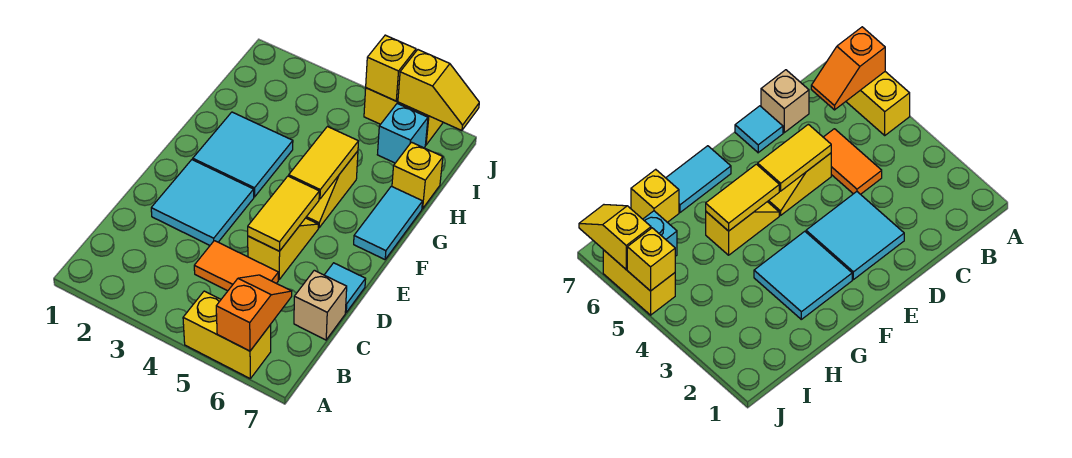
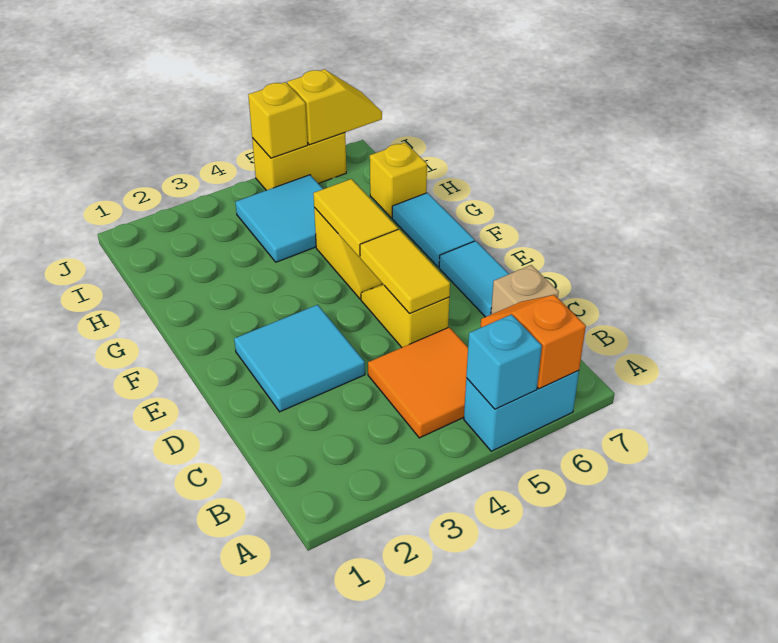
yellow 1x2 brick [183,291,271,378] -> cyan 1x2 brick [464,370,579,451]
orange 1x2 tile [194,241,278,291] -> orange 2x2 tile [368,327,468,438]
cyan 1x1 tile [325,263,366,312] -> cyan 1x2 tile [439,241,509,317]
cyan 2x2 tile [193,112,293,197] -> cyan 2x2 tile moved to [235,175,323,262]
cyan 1x1 brick [377,104,428,163] -> cyan 1x1 brick moved to [466,315,542,409]

